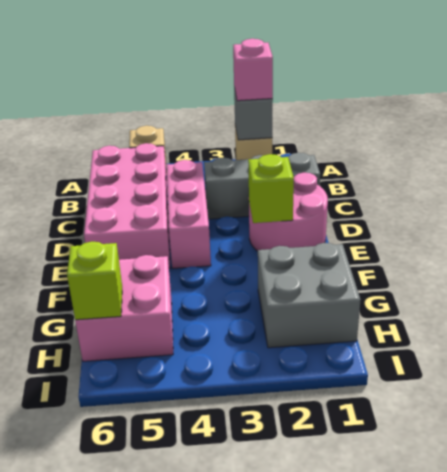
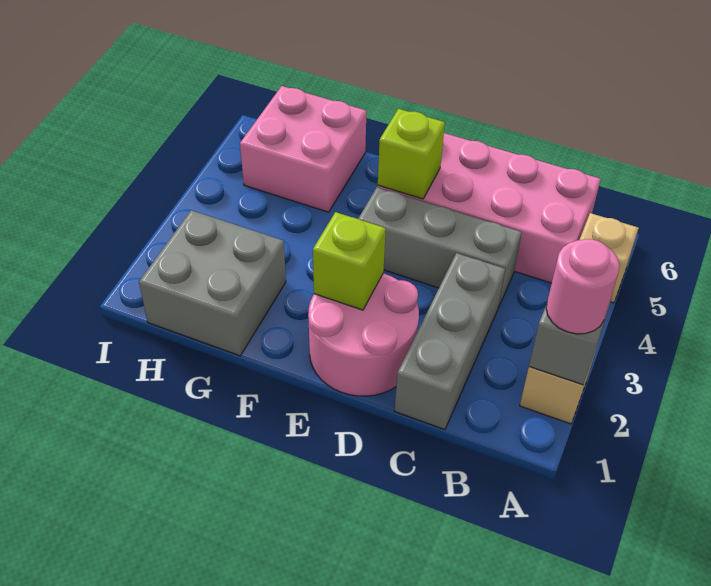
pink 1x1 brick [233,39,273,101] -> pink 1x1 round brick [546,239,620,334]
pink 1x3 brick [166,160,211,269] -> grey 1x3 brick [358,187,522,307]
lime 1x1 brick [67,242,122,320] -> lime 1x1 brick moved to [378,109,445,199]

